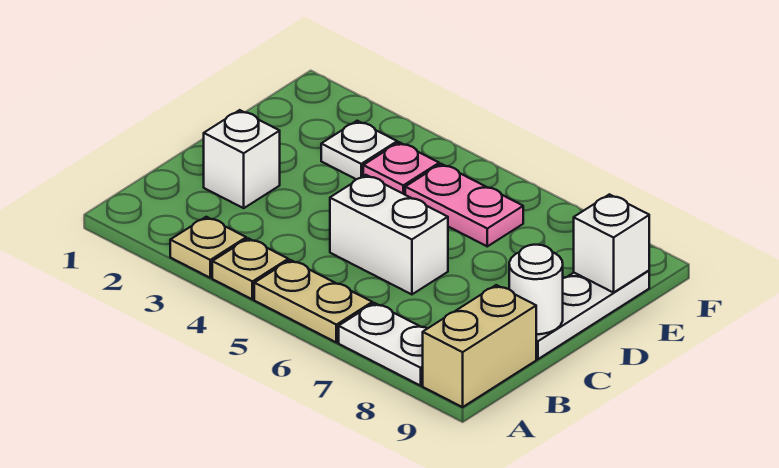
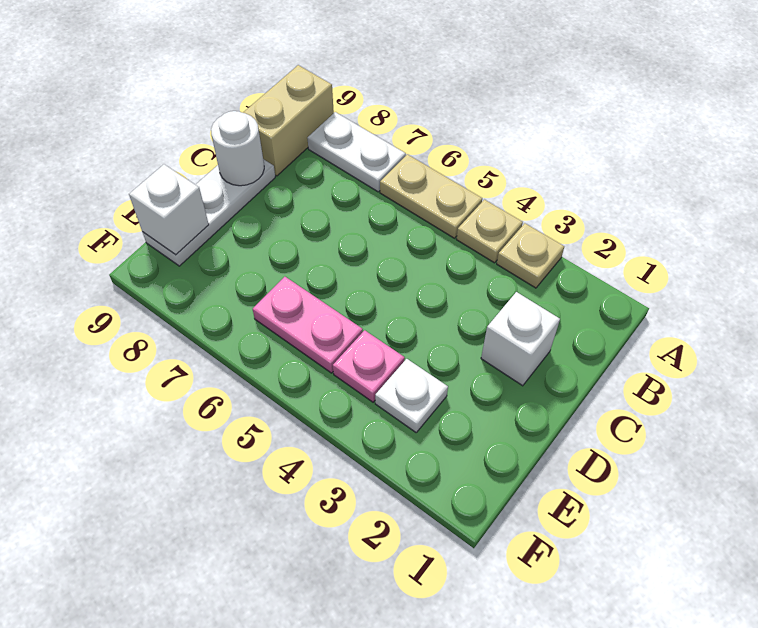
white 1x2 brick [330,175,448,294] -> none

